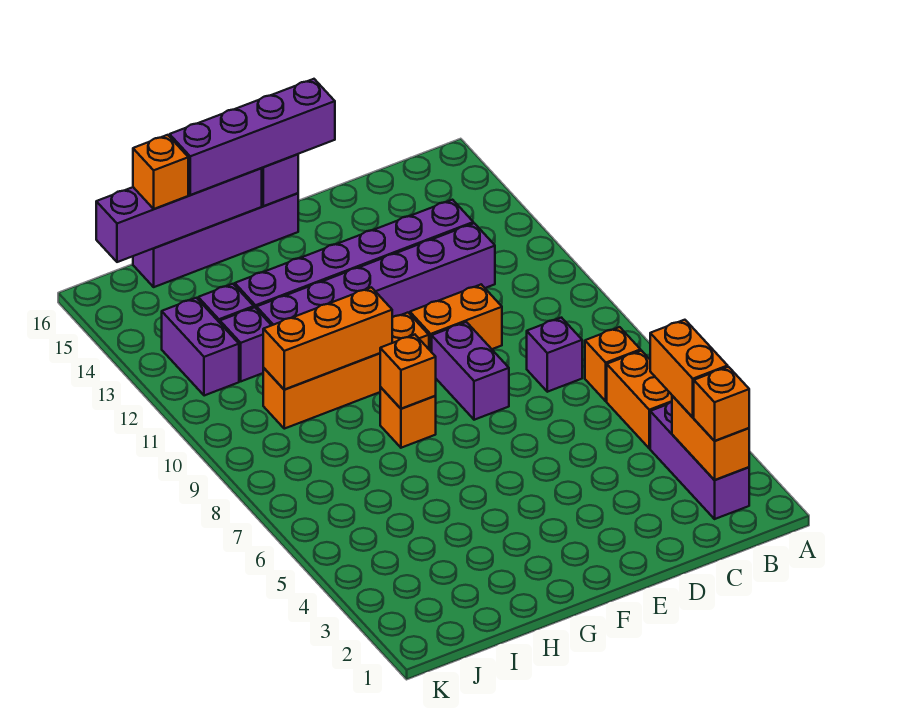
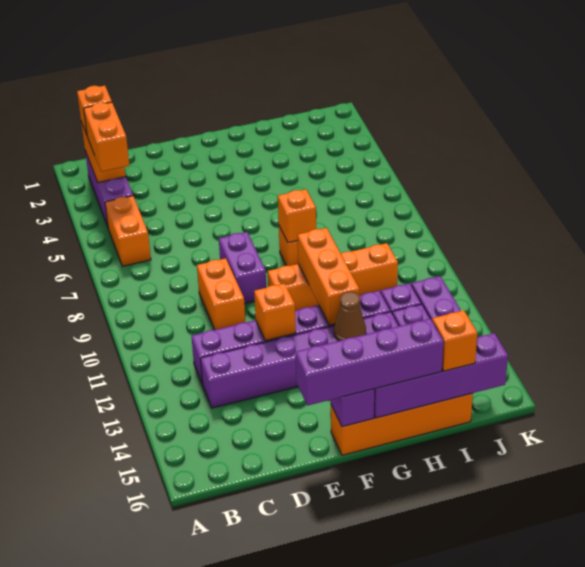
orange 1x1 brick [585,327,641,401] -> orange 1x1 brick moved to [254,283,296,341]
purple 1x1 brick [527,318,582,392] -> none
orange 1x2 brick [410,284,502,352] -> orange 1x2 brick turned to [197,258,245,330]
purple 1x4 brick [133,193,298,287] -> orange 1x4 brick [330,393,473,455]
orange 1x3 brick [263,287,392,390] -> orange 1x3 brick turned to [297,228,359,325]
none -> brown 1x1 cone [334,292,366,341]

